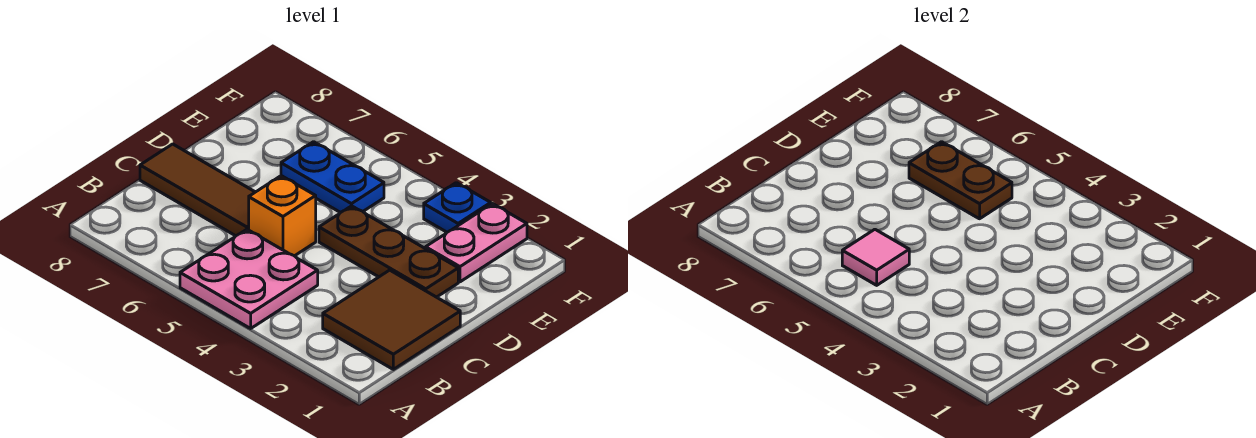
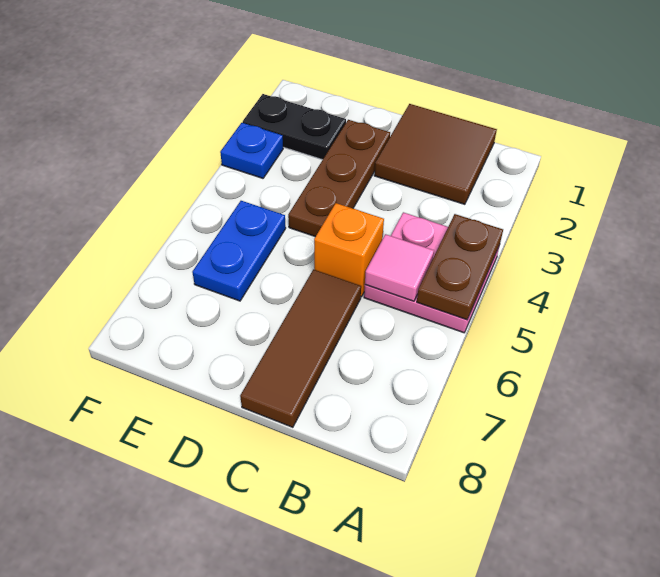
pink 1x2 plate [426,204,527,282] -> black 1x2 plate [243,94,346,160]
brown 1x2 plate [909,142,1012,219] -> brown 1x2 plate moved to [417,214,503,320]

